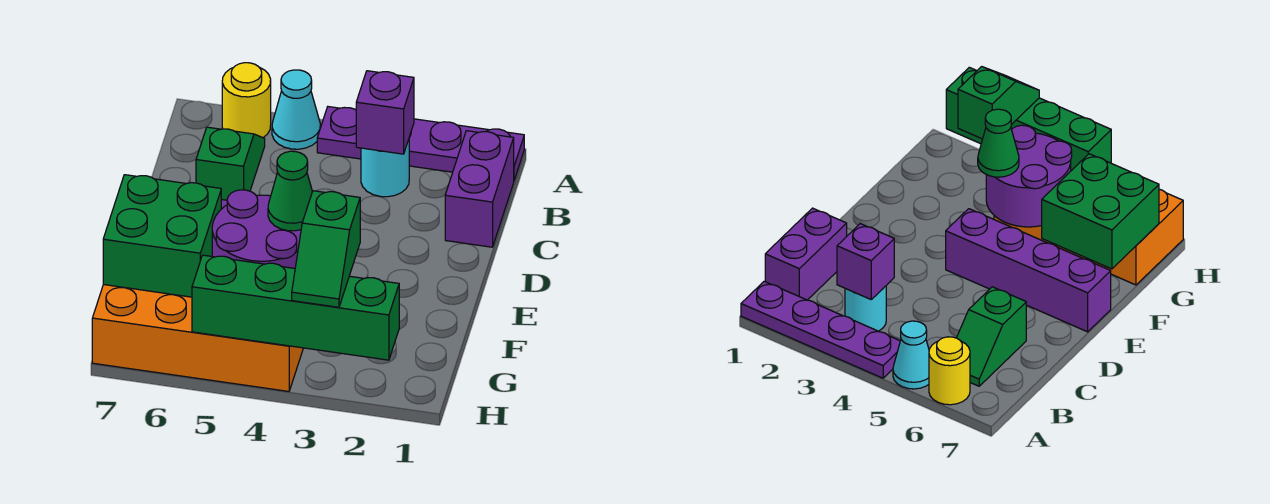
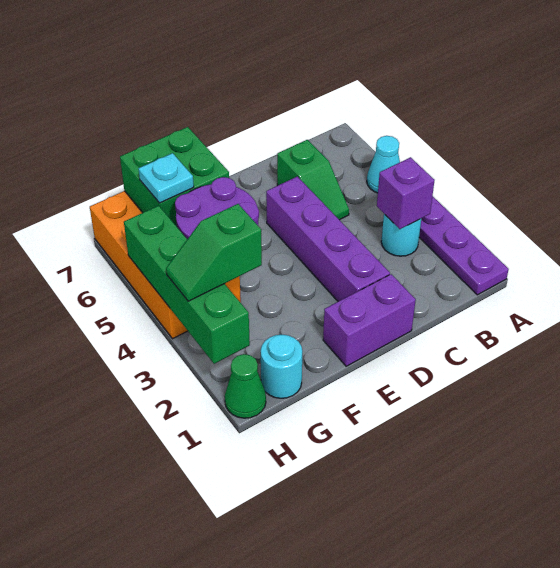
yellow 1x1 round brick [222,63,271,138] -> none
purple 1x2 brick [445,131,514,247] -> purple 1x2 brick moved to [323,274,416,366]
green 1x2 slope [196,127,265,200] -> green 1x2 slope turned to [277,140,349,220]
purple 1x4 brick [946,209,1111,332] -> purple 1x4 brick moved to [266,176,390,301]
green 1x1 cone [268,151,312,231] -> green 1x1 cone moved to [225,354,266,418]
none -> cyan 1x1 round brick [261,335,302,398]
none -> cyan 1x1 plate [139,153,194,203]

